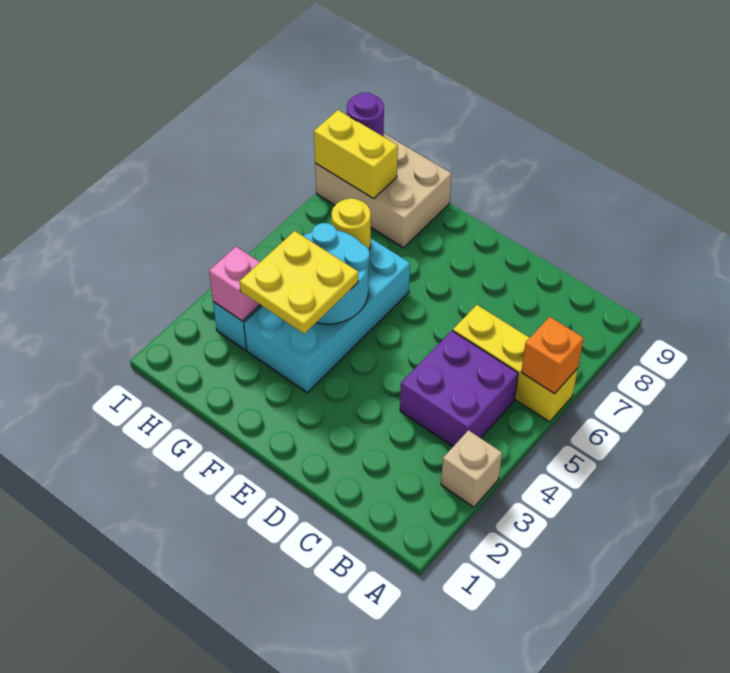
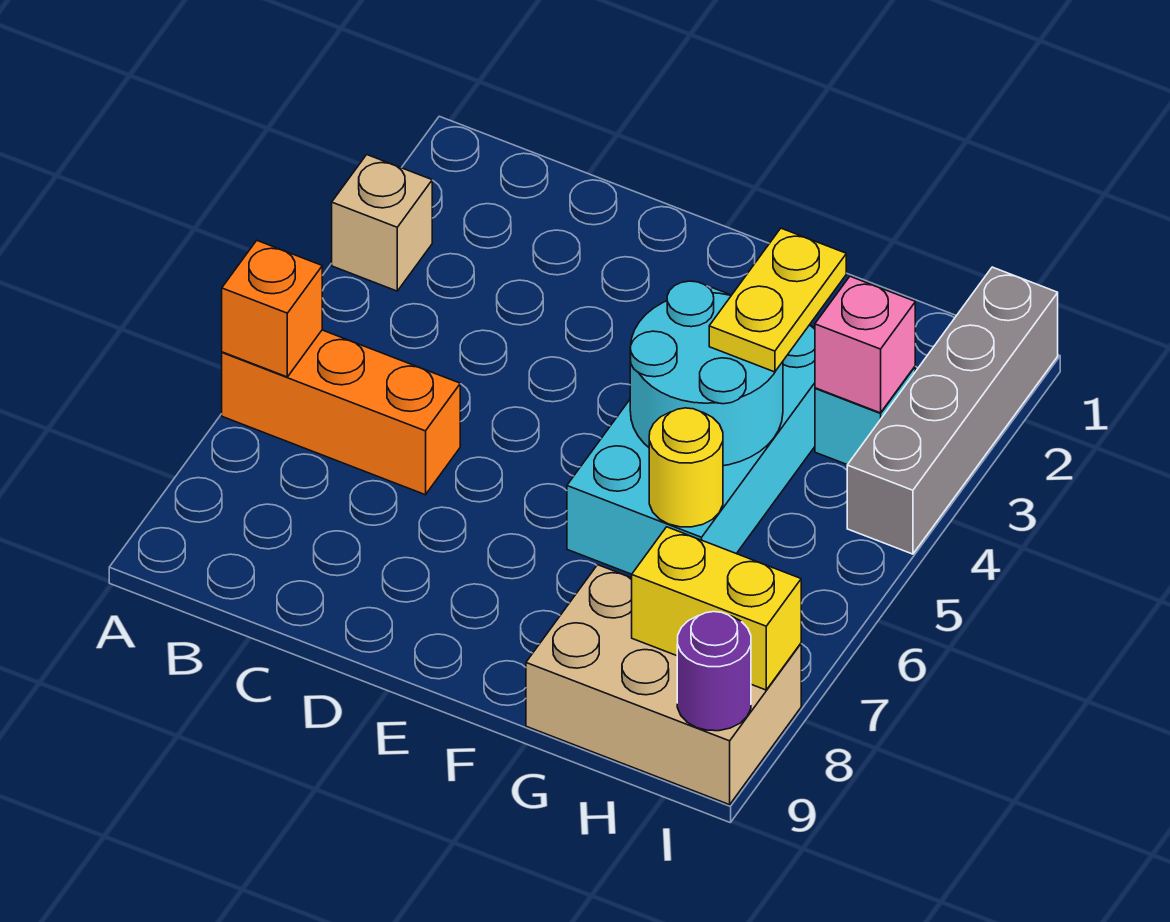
yellow 1x3 brick [453,305,578,422] -> orange 1x3 brick [222,330,460,495]
purple 2x2 brick [400,331,518,446] -> none
yellow 2x2 plate [239,231,358,334] -> yellow 1x2 plate [709,228,846,372]
none -> grey 1x4 brick [847,267,1058,554]

